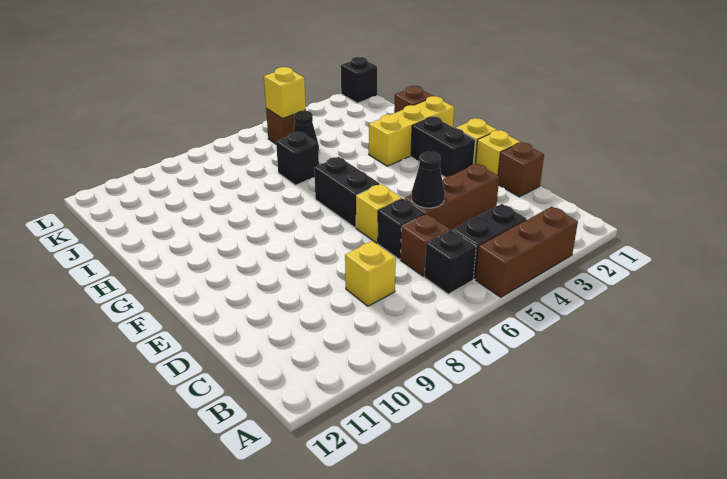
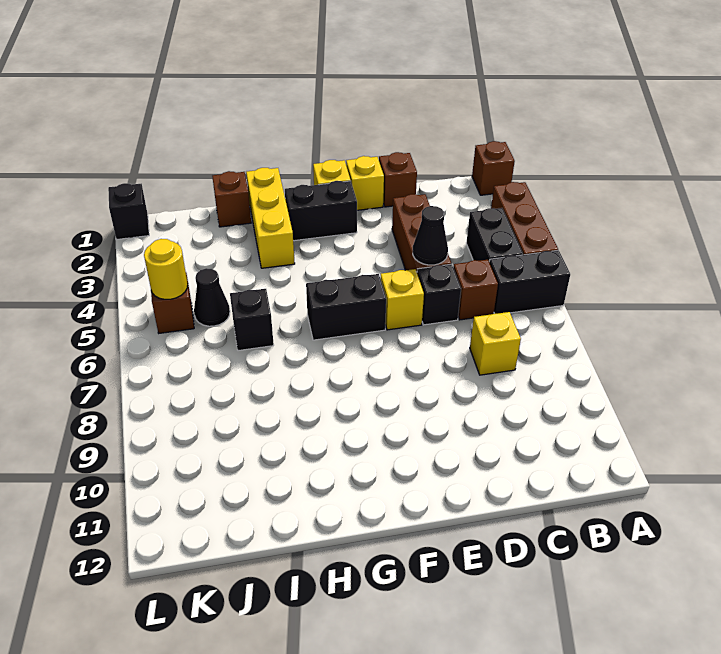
none -> brown 1x1 brick [472,141,515,195]
black 1x1 brick [424,230,476,294] -> black 1x2 brick [489,250,570,314]
yellow 1x1 brick [264,67,306,119] -> yellow 1x1 round brick [144,239,188,299]

